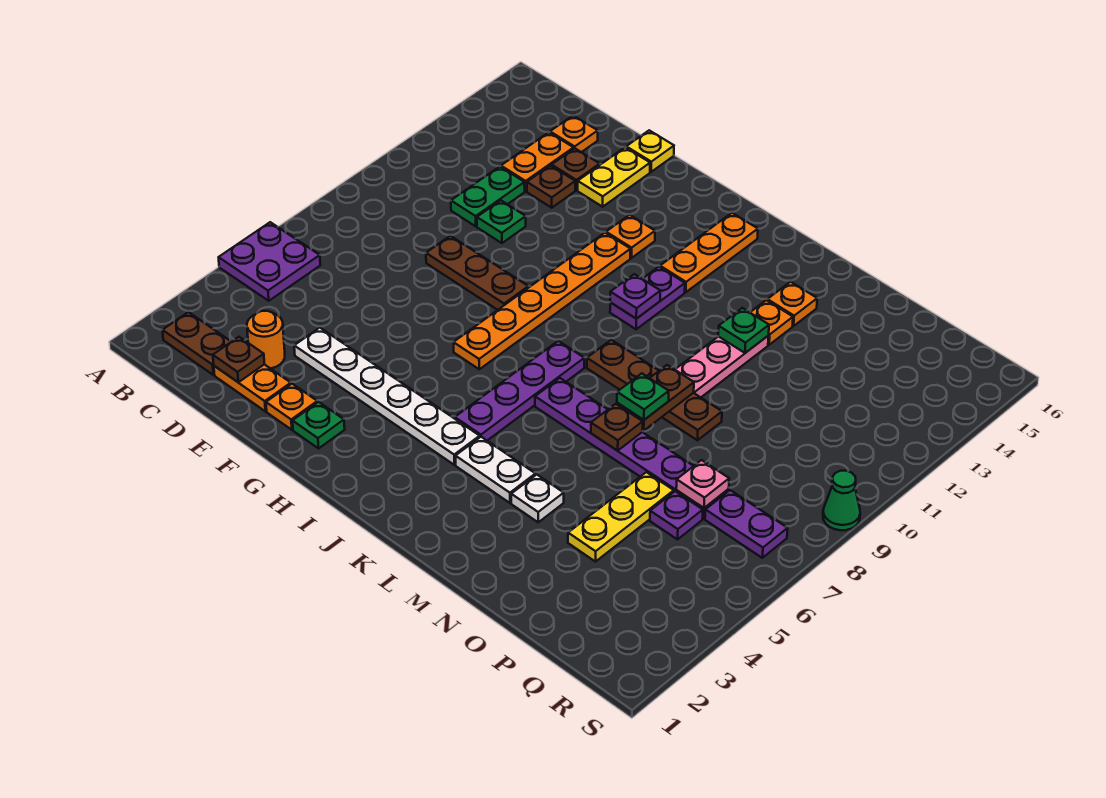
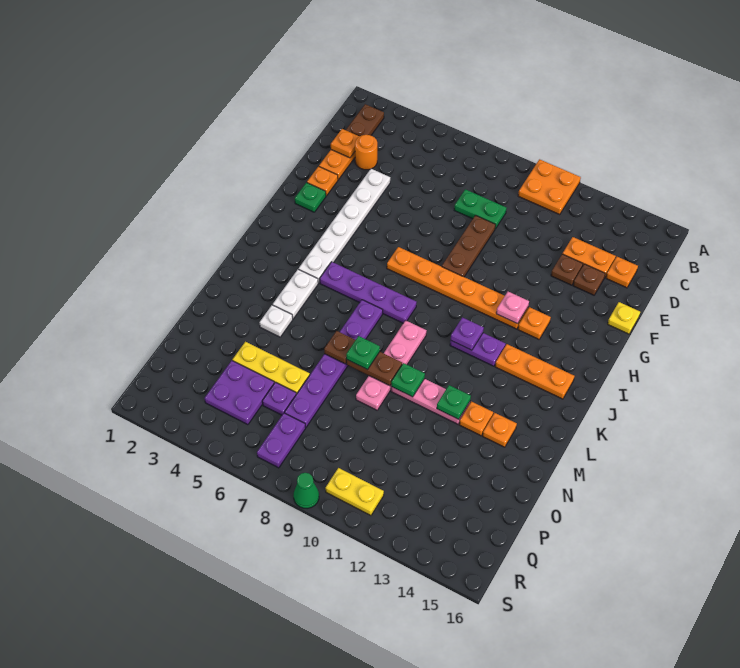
purple 2x2 plate [219,222,320,301] -> purple 2x2 plate moved to [205,361,274,425]
none -> orange 2x2 plate [518,159,581,215]
brown 1x1 plate [213,337,264,382] -> orange 1x1 plate [331,129,359,158]
green 1x2 plate [451,167,525,226] -> green 1x2 plate moved to [454,189,506,229]
green 1x1 plate [477,200,526,243] -> green 1x1 plate moved to [391,363,425,397]
yellow 1x2 plate [578,147,650,207] -> yellow 1x2 plate moved to [325,468,384,515]
brown 1x4 plate [587,340,722,440] -> pink 1x4 plate [356,320,426,410]
pink 1x1 plate [676,460,729,508] -> pink 1x1 plate moved to [496,292,529,324]

